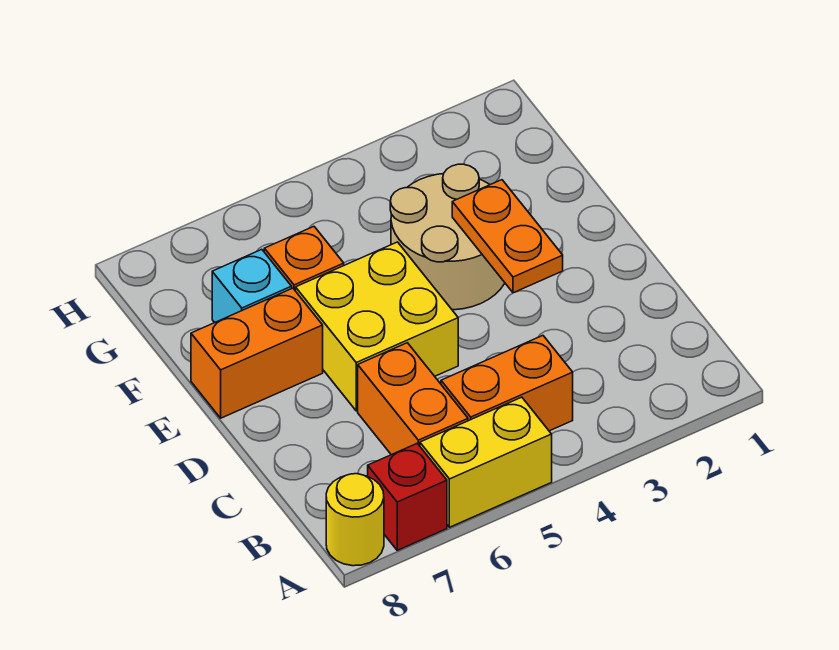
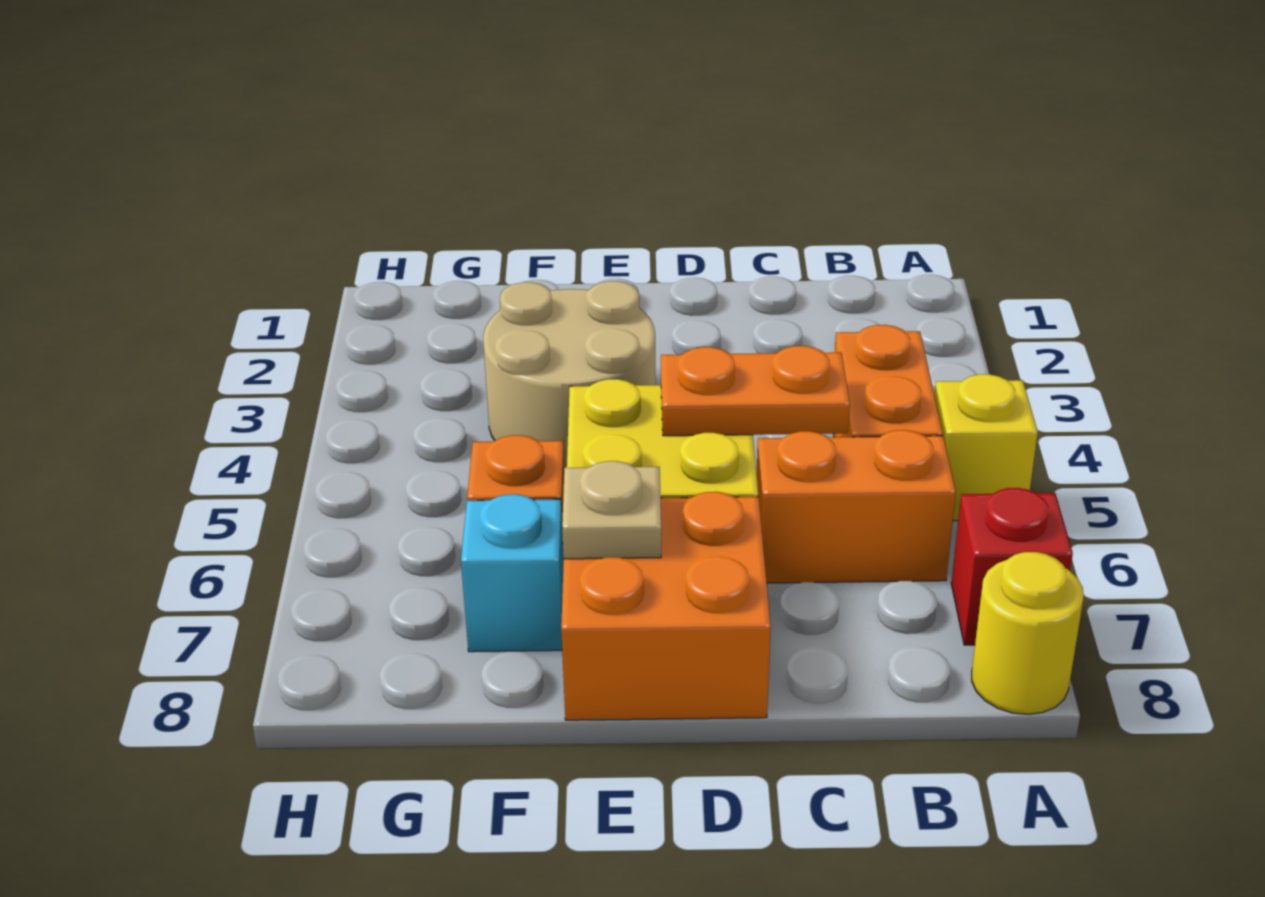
yellow 1x2 brick [420,397,552,527] -> yellow 1x1 brick [934,374,1038,521]
orange 1x2 plate [452,180,563,293] -> orange 1x2 plate moved to [661,346,850,436]
orange 1x2 brick [191,288,323,418] -> orange 2x2 brick [561,492,771,720]
none -> tan 1x1 plate [562,461,661,559]

